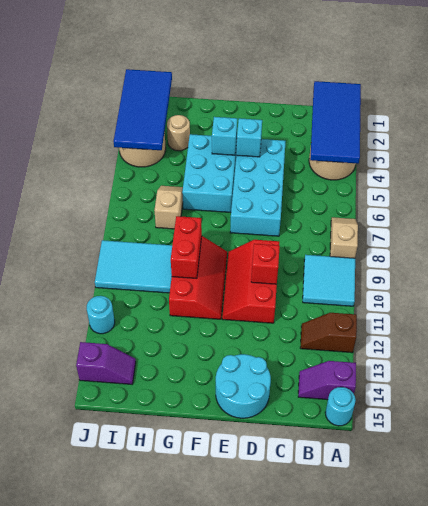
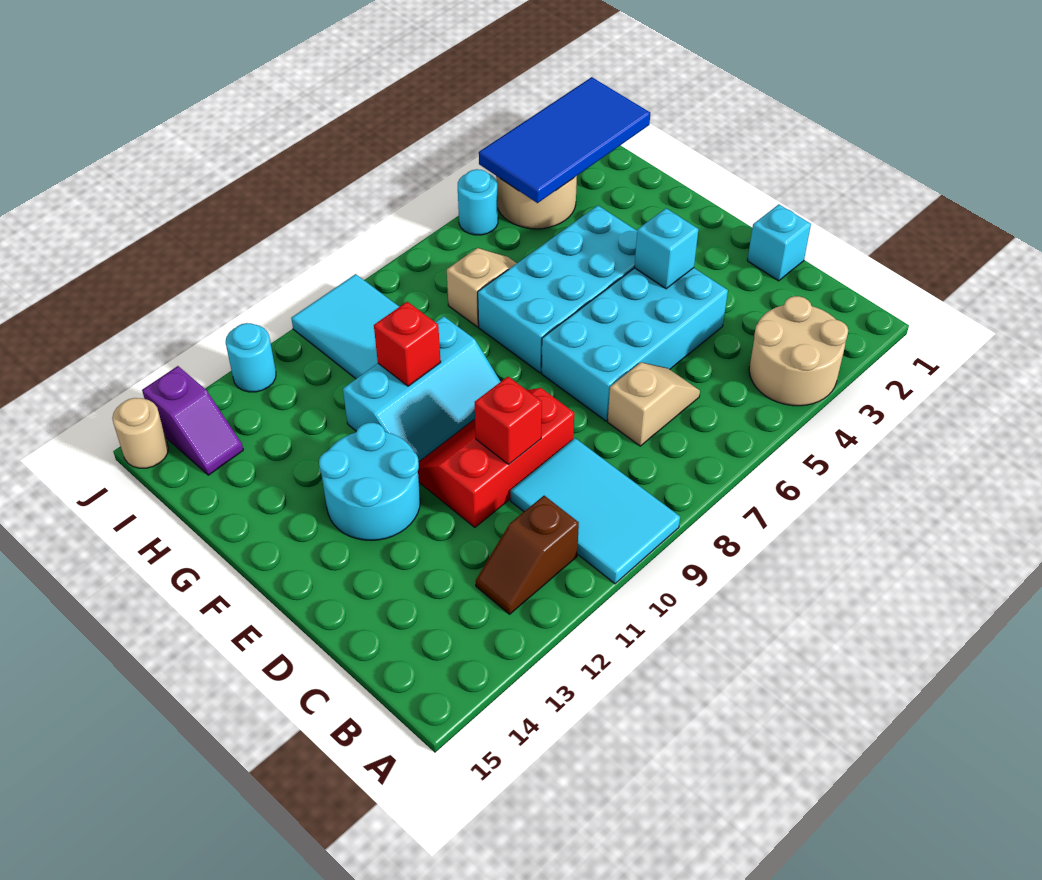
blue 2x4 tile [310,81,361,164] -> none
tan 1x2 slope [330,217,358,258] -> tan 1x2 slope moved to [608,362,700,446]
cyan 2x2 tile [303,255,355,306] -> cyan 2x3 tile [511,438,680,584]
brown 1x2 slope [300,313,357,353] -> brown 1x2 slope turned to [476,496,579,614]
purple 1x2 slope [298,361,356,400] -> none
cyan 1x1 round brick [325,387,356,426] -> cyan 1x1 round brick moved to [458,169,498,235]
cyan 2x2 round brick [216,354,271,418] -> cyan 2x2 round brick moved to [319,423,420,541]
cyan 2x3 brick [182,134,237,213] -> cyan 2x4 brick [478,206,637,373]
cyan 1x1 brick [212,117,237,155] -> cyan 1x1 brick moved to [747,204,811,281]
red 2x3 slope [169,236,227,319] -> cyan 2x3 slope [343,316,501,462]
red 1x2 brick [171,216,202,278] -> red 1x1 brick [374,302,441,386]
tan 1x1 round brick [167,115,190,151] -> tan 1x1 round brick moved to [112,398,168,468]

